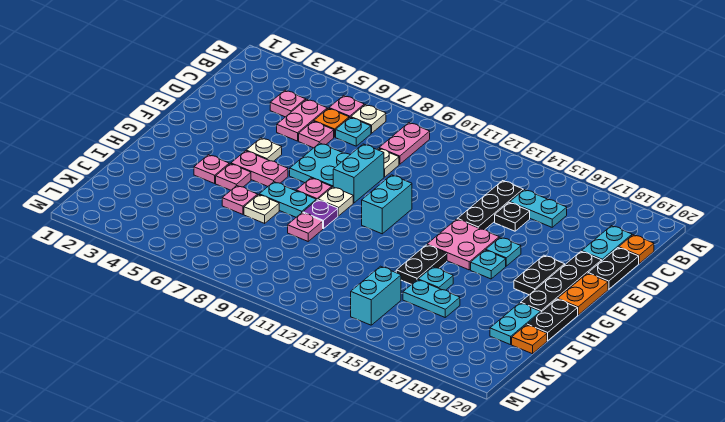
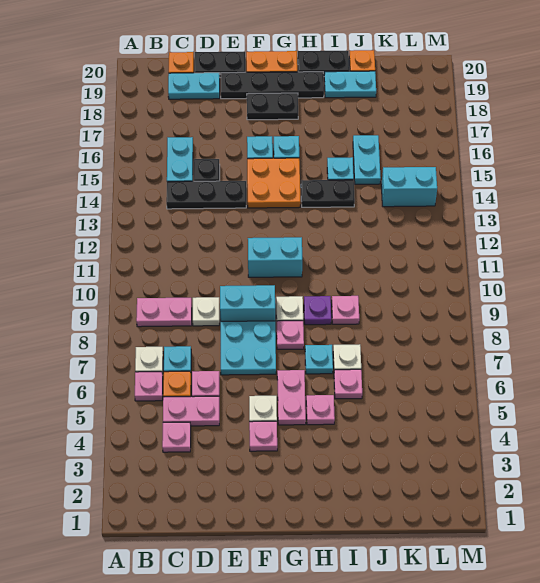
pink 2x2 plate [427,219,499,270] -> orange 2x2 plate [247,158,300,208]
pink 1x1 plate [194,155,229,183] -> pink 1x1 plate moved to [249,421,277,451]
cyan 1x2 plate [259,182,316,217] -> cyan 1x1 plate [305,345,333,374]

